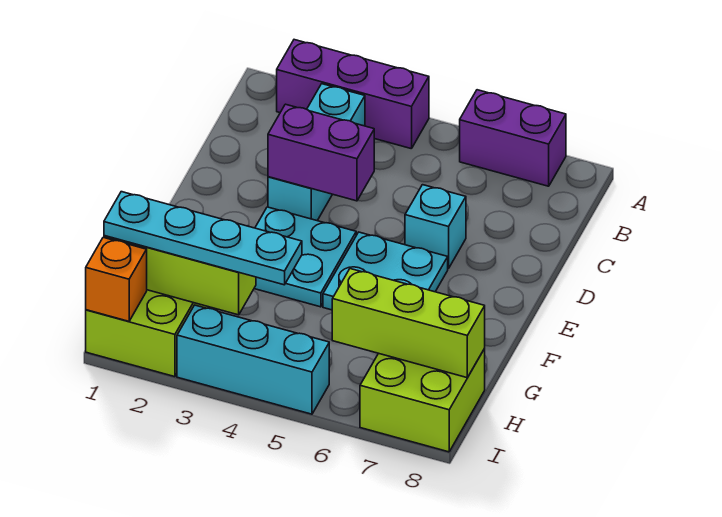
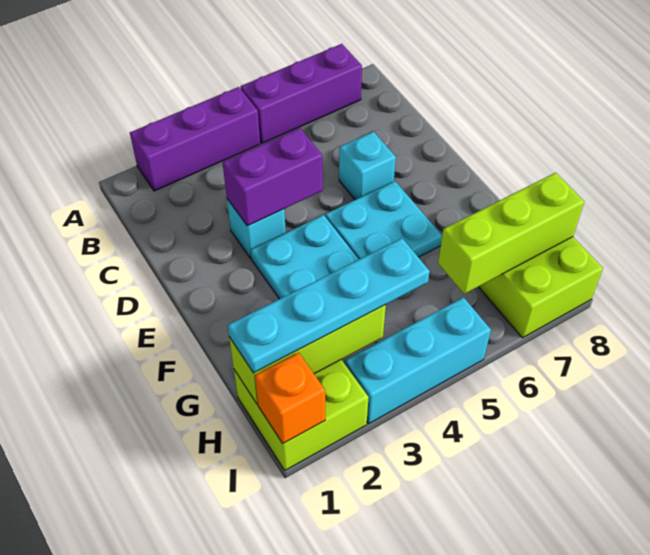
purple 1x2 brick [460,90,566,186] -> purple 1x3 brick [241,44,362,143]
cyan 1x3 brick [268,84,365,221] -> cyan 1x1 brick [227,199,286,258]

